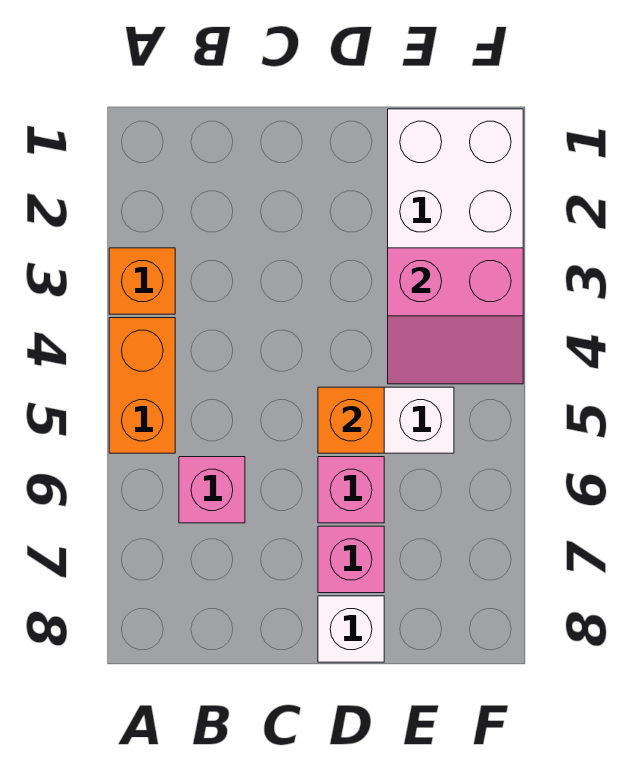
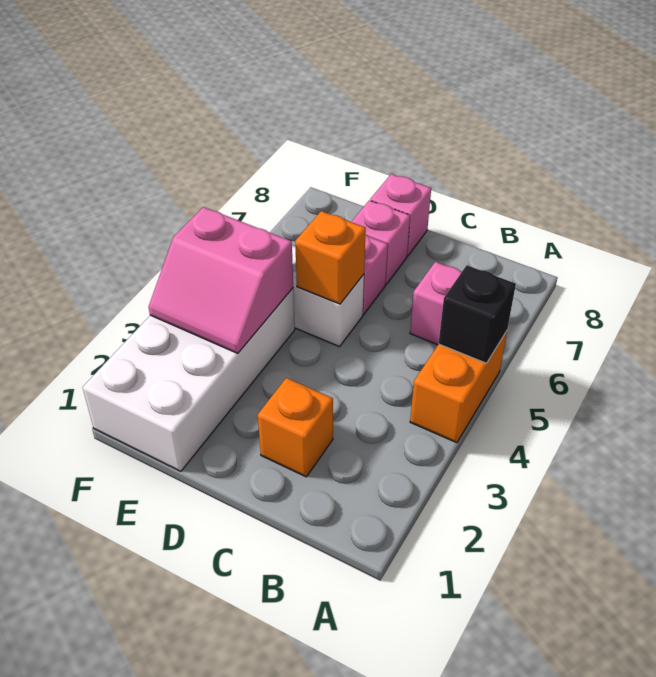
orange 1x1 brick [109,248,175,314] -> orange 1x1 brick moved to [258,378,333,477]
none -> black 1x1 brick [439,265,516,363]
white 1x1 brick [318,596,384,662] -> pink 1x1 brick [370,174,431,256]
pink 2x2 slope [388,248,523,384] -> pink 2x2 slope turned to [149,207,293,353]

